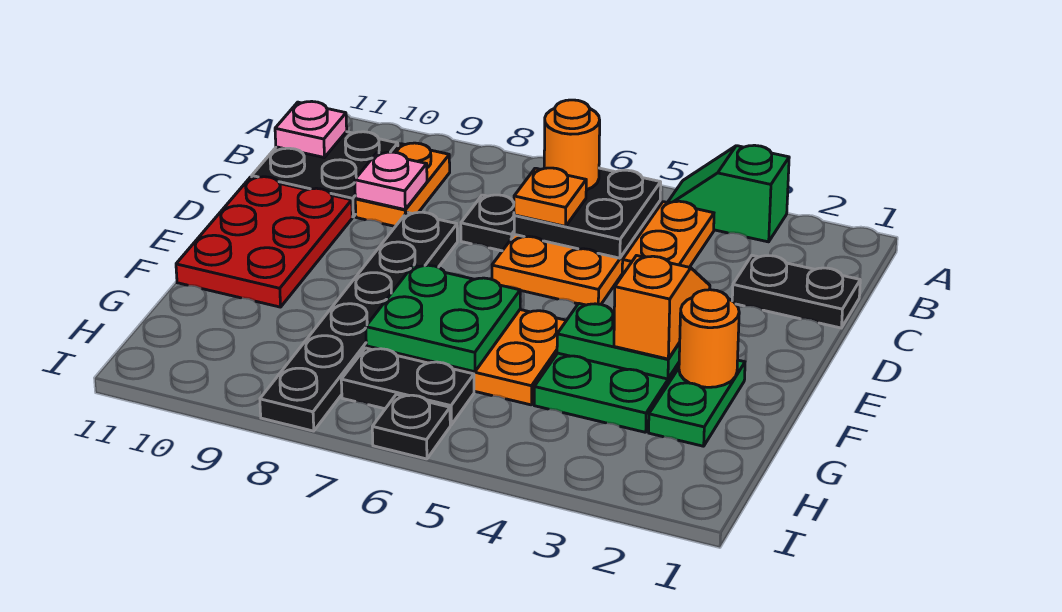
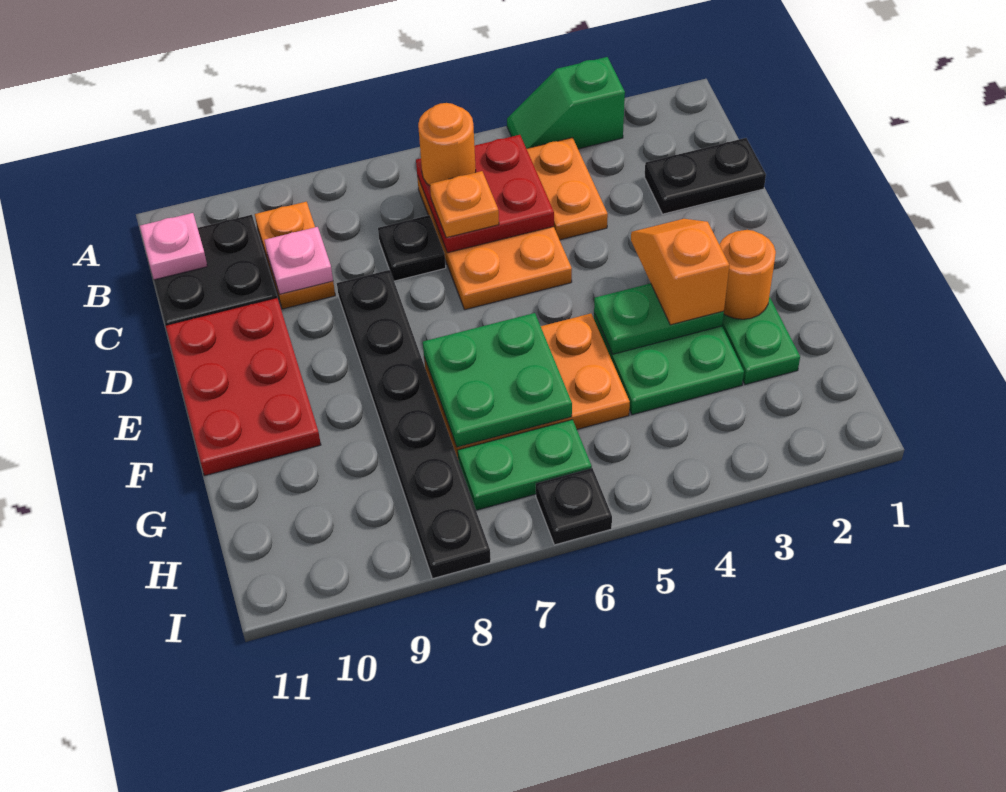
black 2x2 plate [514,168,661,258] -> red 2x2 plate [416,135,554,253]
black 1x2 plate [341,348,474,425] -> green 1x2 plate [458,420,592,510]

